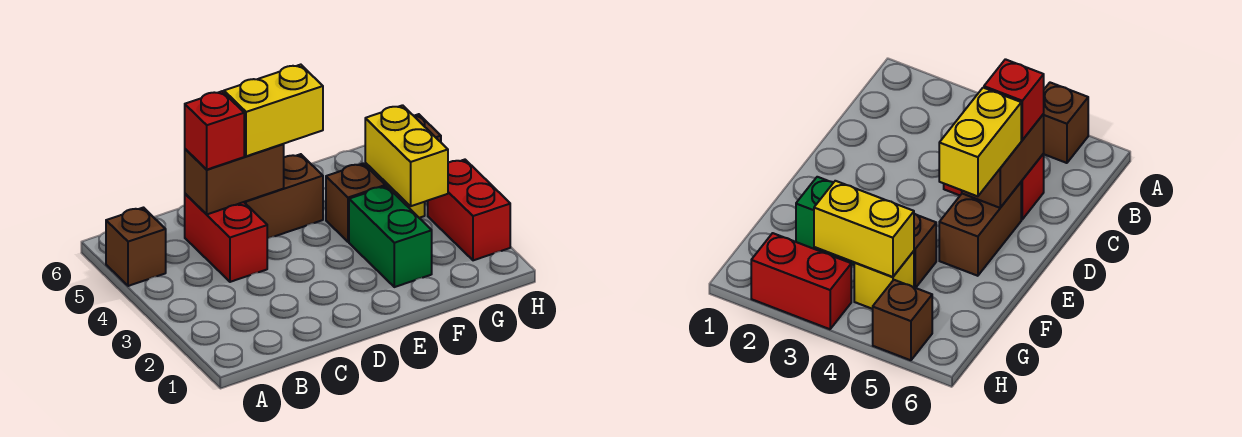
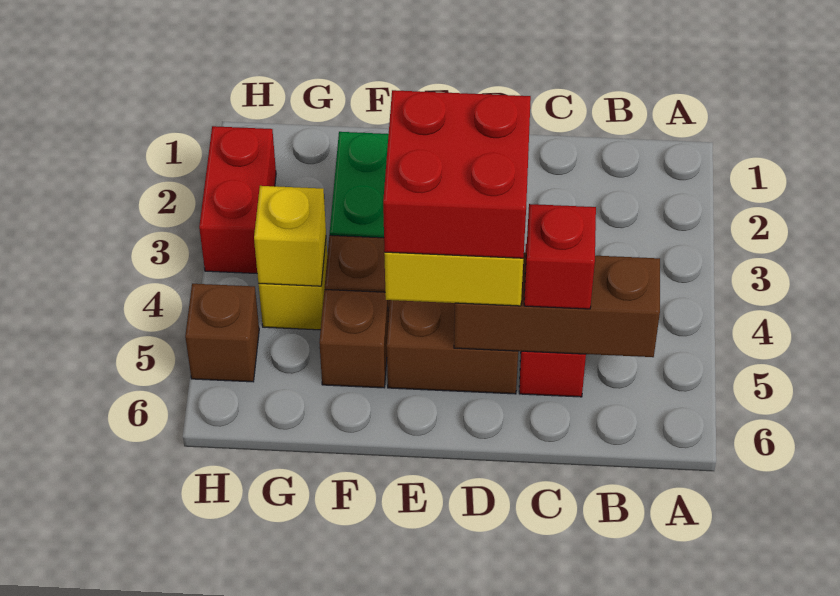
brown 1x1 brick [106,208,166,286] -> brown 1x1 brick moved to [319,290,388,388]
brown 1x2 brick [185,144,284,214] -> brown 1x3 brick [454,252,660,357]
none -> red 2x2 brick [383,90,531,258]
yellow 1x2 brick [365,105,448,206] -> yellow 1x1 brick [254,186,326,286]

